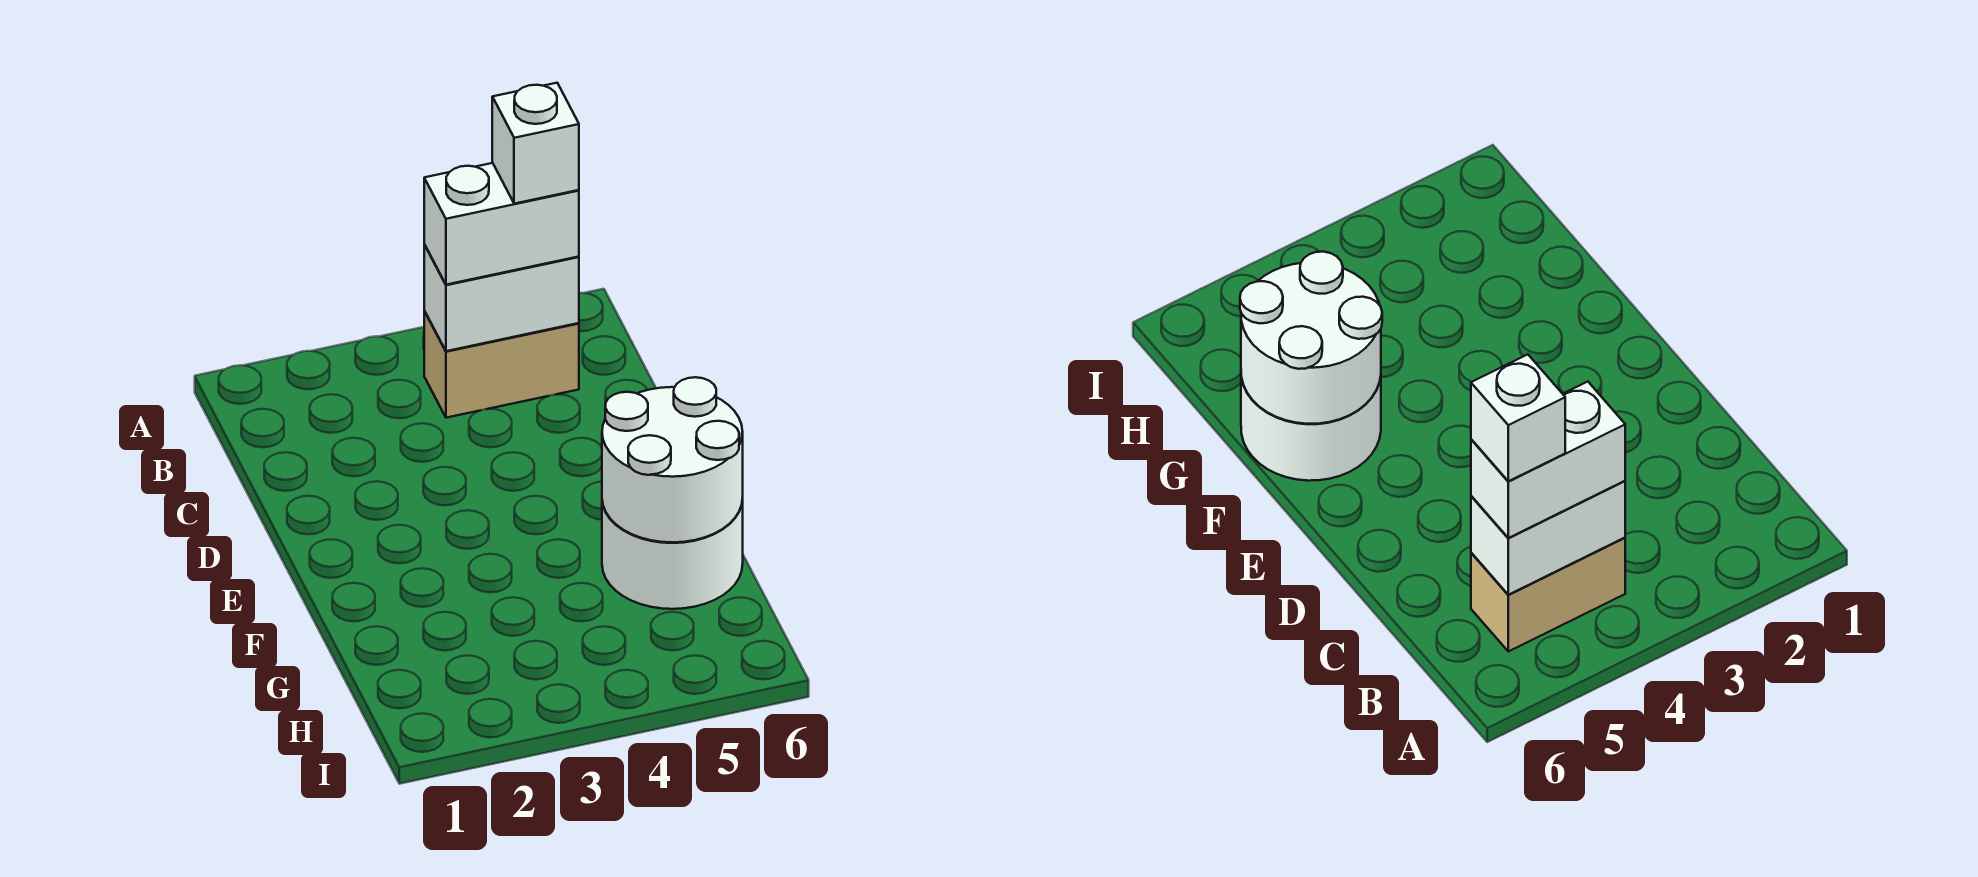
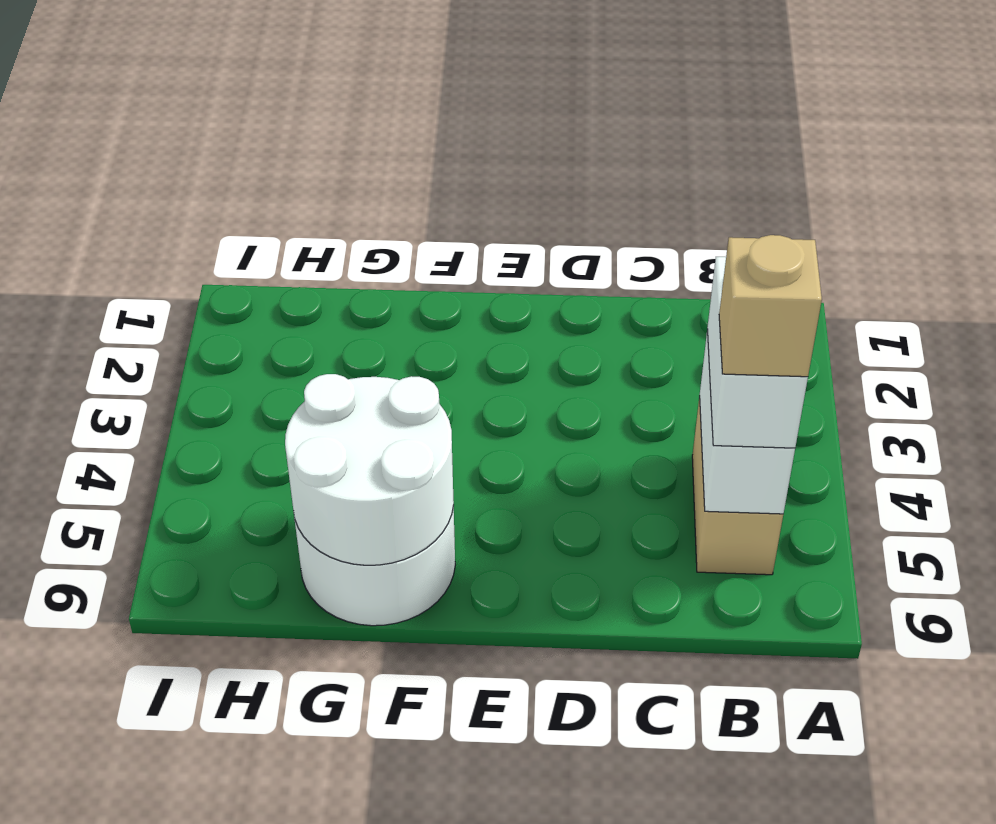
white 1x1 brick [492,83,579,204] -> tan 1x1 brick [719,235,822,377]

